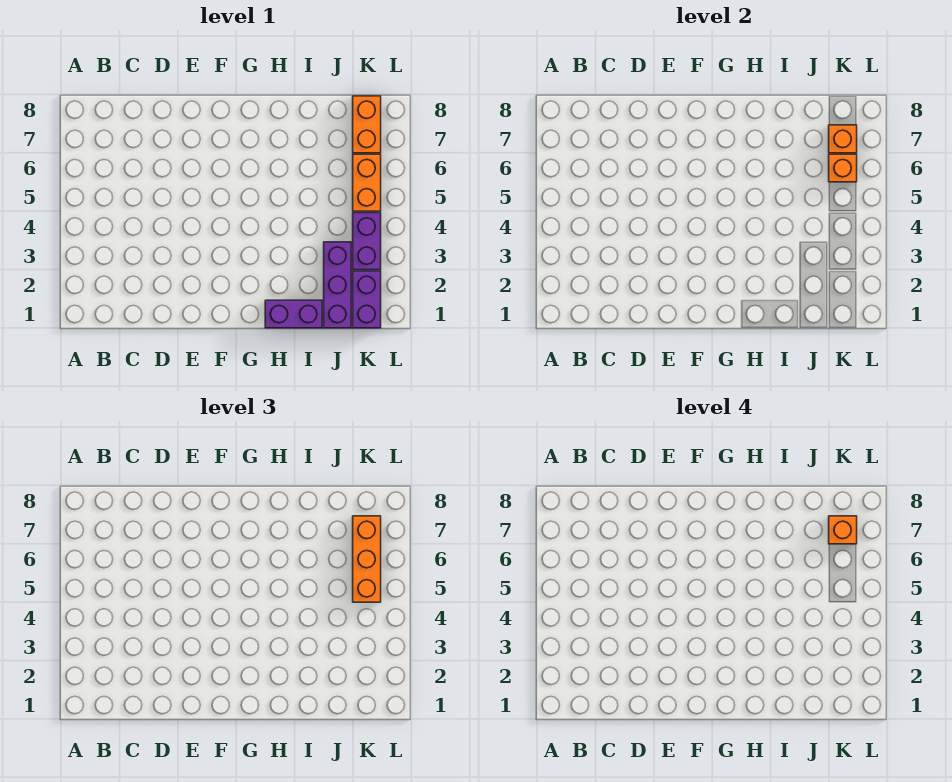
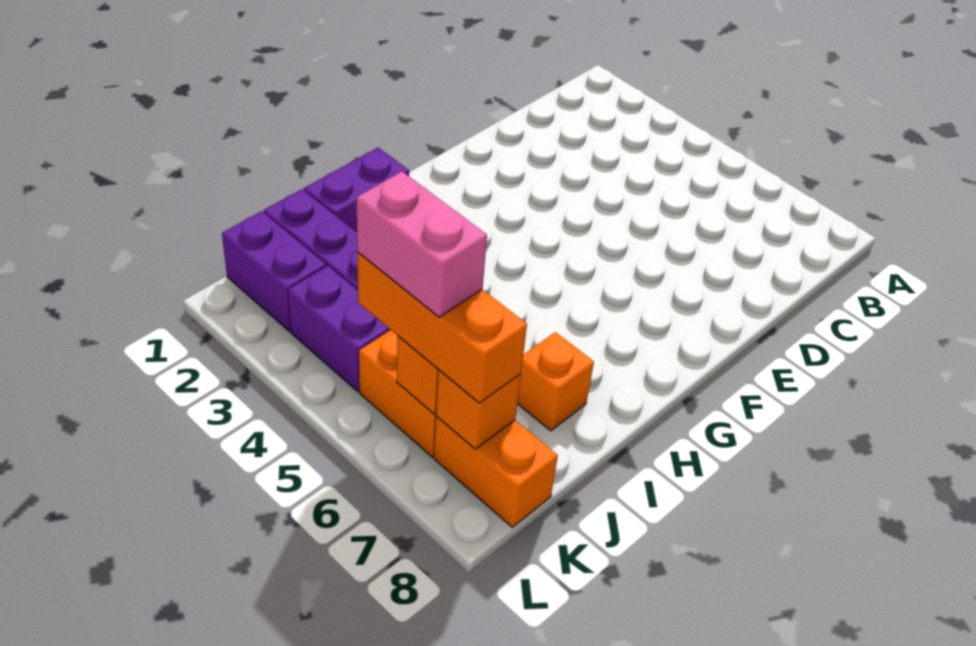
none -> pink 1x2 brick [357,172,487,317]
orange 1x1 brick [829,516,857,544] -> orange 1x1 brick moved to [517,332,594,431]

